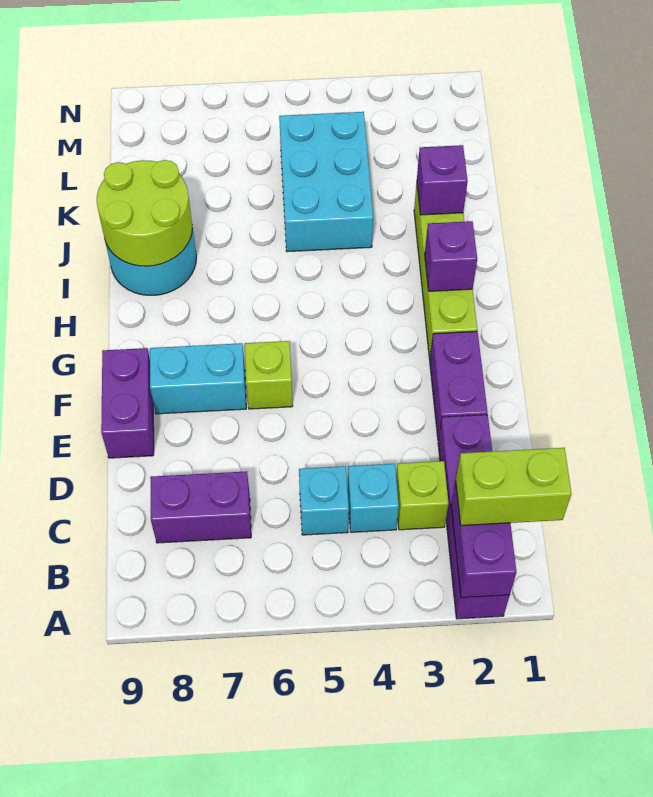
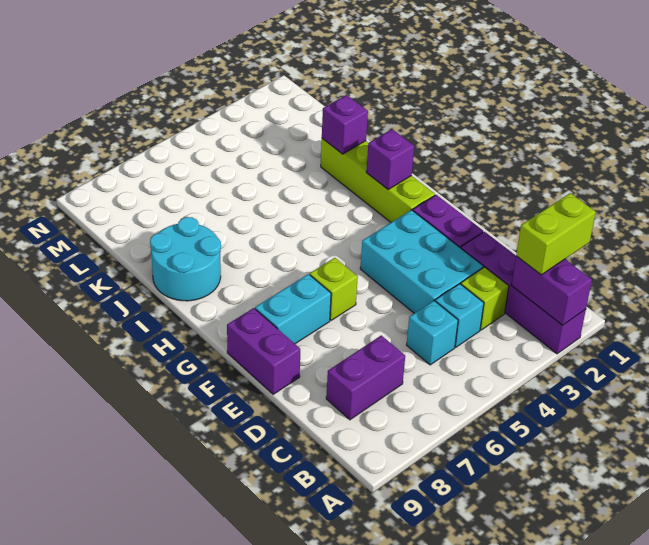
lime 2x2 round brick [97,160,192,266] -> none
cyan 2x3 brick [279,112,373,252] -> cyan 2x3 brick moved to [360,210,484,313]

